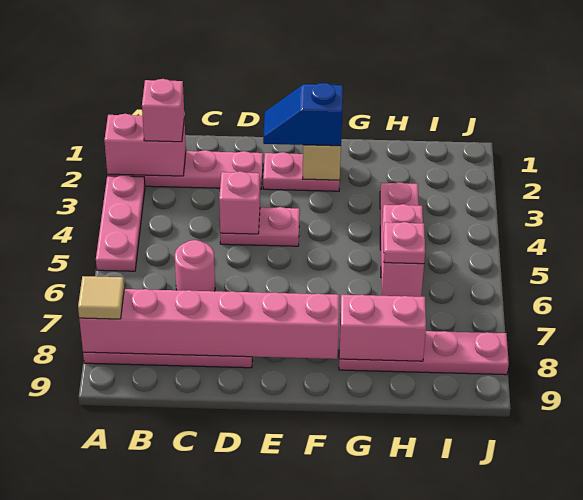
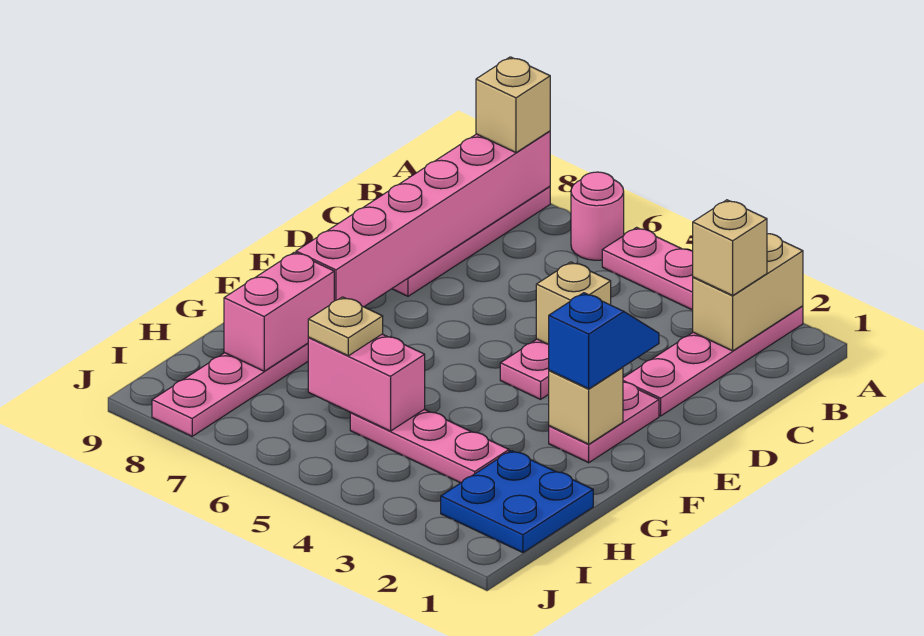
pink 1x2 brick [104,114,186,176] -> tan 1x2 brick [693,234,803,351]
tan 1x1 tile [78,276,124,319] -> tan 1x1 brick [476,57,550,153]
pink 1x1 brick [142,79,184,142] -> tan 1x1 brick [693,200,767,295]
pink 1x1 round brick [175,240,215,291] -> pink 1x1 round brick moved to [571,172,624,260]
pink 1x1 brick [219,171,260,234] -> tan 1x1 brick [536,262,611,344]
none -> blue 2x2 plate [441,451,593,553]
pink 1x1 plate [384,222,425,264] -> tan 1x1 plate [308,297,383,356]

